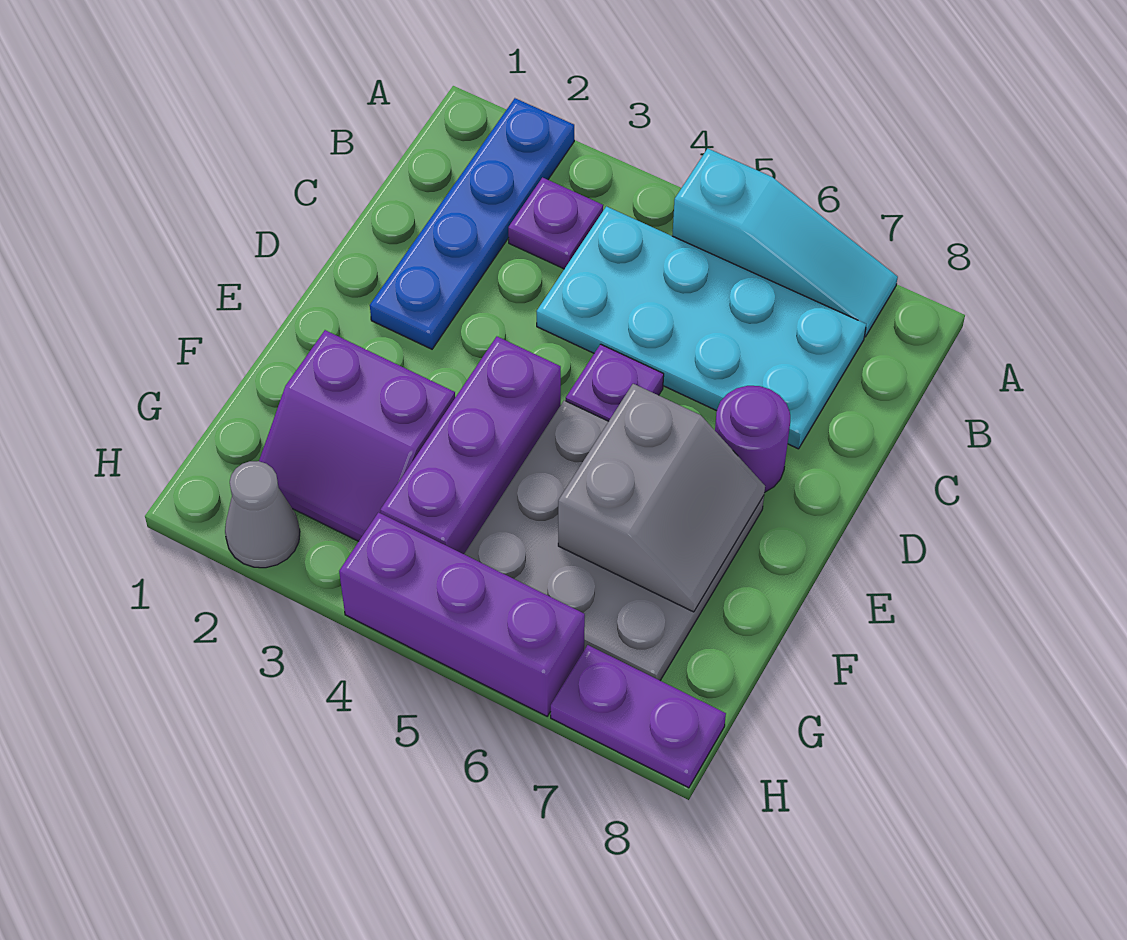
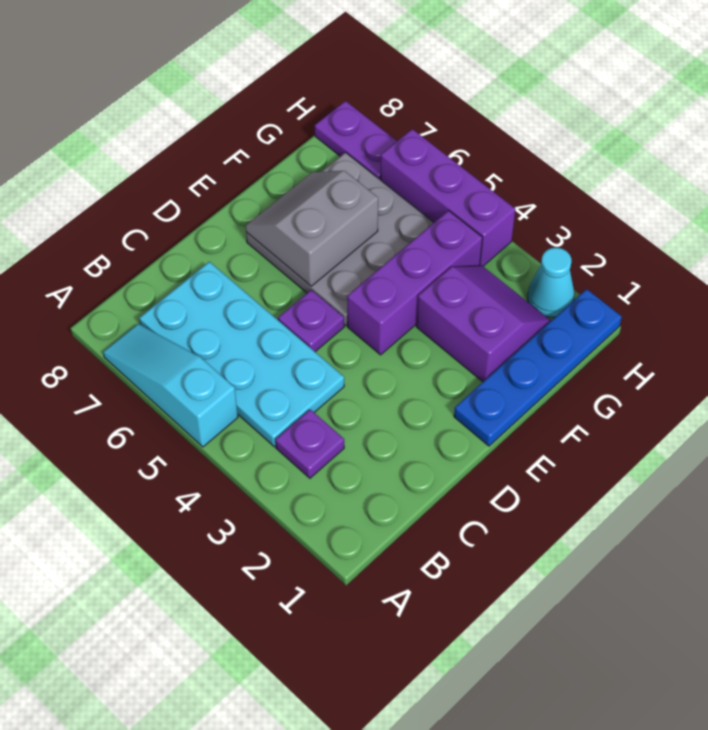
blue 1x4 plate [370,98,574,349] -> blue 1x4 plate moved to [454,289,622,446]
purple 1x1 round brick [715,386,790,492] -> none
grey 1x1 cone [225,461,300,568] -> cyan 1x1 cone [528,248,574,317]

